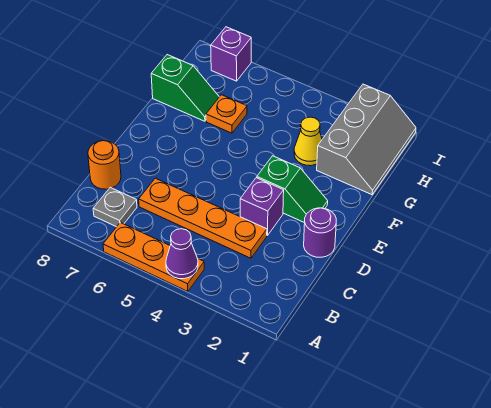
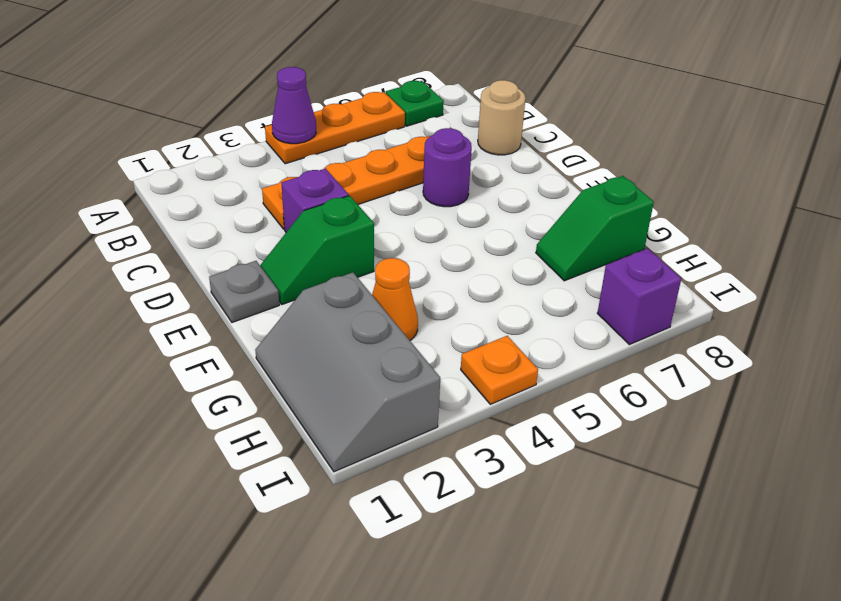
none -> green 1x1 plate [386,81,444,126]
grey 1x1 plate [93,187,137,227] -> grey 1x1 plate moved to [209,261,279,323]
orange 1x1 round brick [88,141,121,189] -> tan 1x1 round brick [478,80,525,155]
purple 1x1 round brick [304,208,336,257] -> purple 1x1 round brick moved to [423,128,472,207]
yellow 1x1 cone [294,117,322,166] -> orange 1x1 cone [372,258,418,340]
orange 1x1 plate [206,95,247,133] -> orange 1x1 plate moved to [461,336,538,404]

